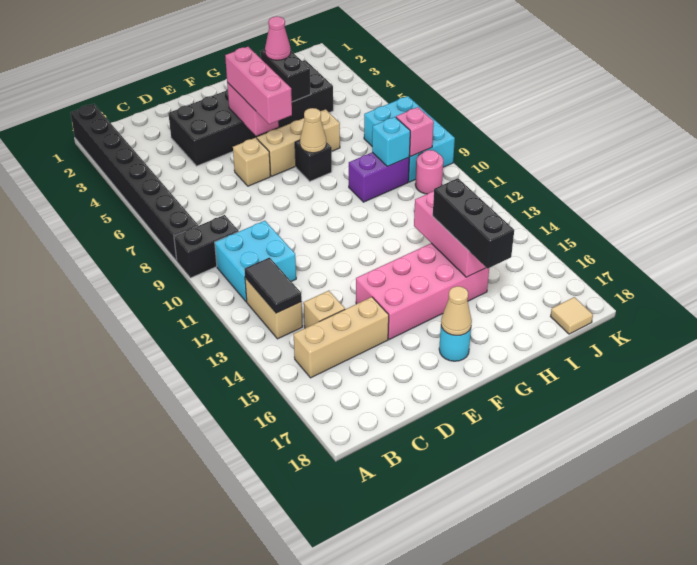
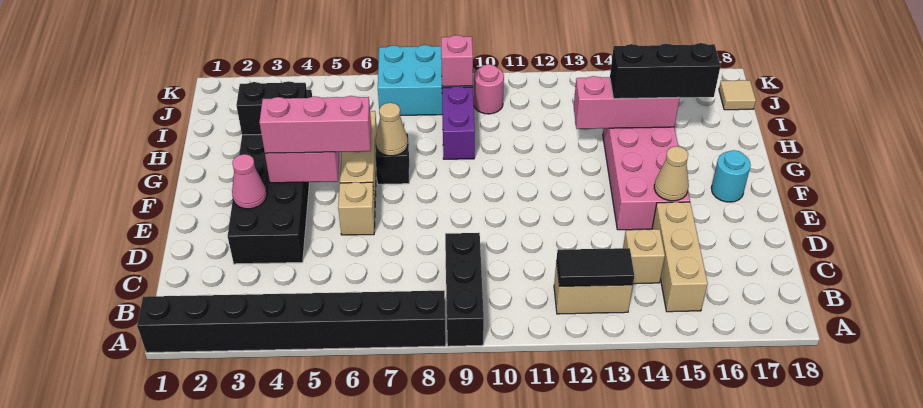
black 1x2 brick [174,215,239,278] -> black 1x3 brick [445,233,484,346]
cyan 2x2 brick [215,221,296,302] -> none
tan 1x1 cone [441,286,472,336] -> tan 1x1 cone moved to [654,146,689,201]
pink 1x1 cone [265,16,291,60] -> pink 1x1 cone moved to [232,154,267,209]
cyan 1x1 brick [372,117,410,166] -> none

